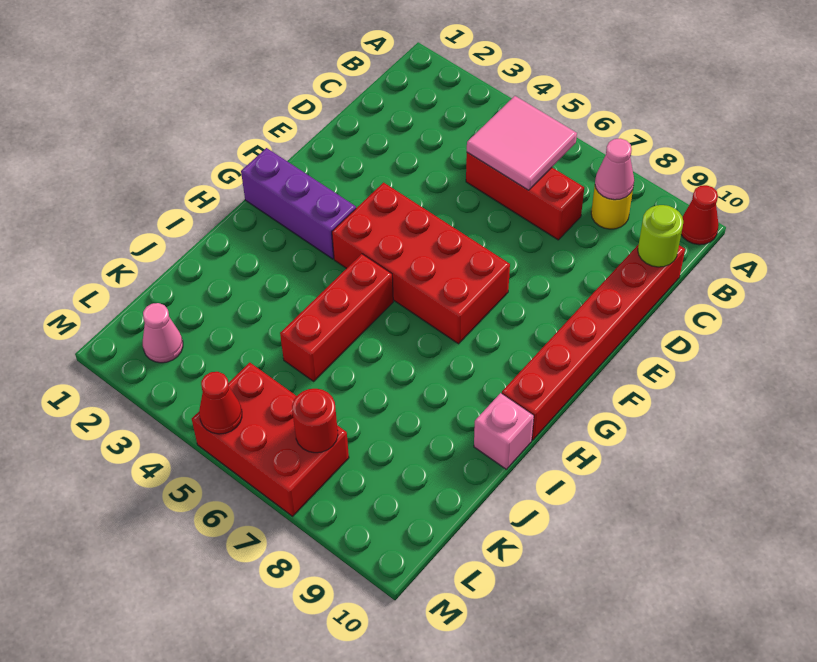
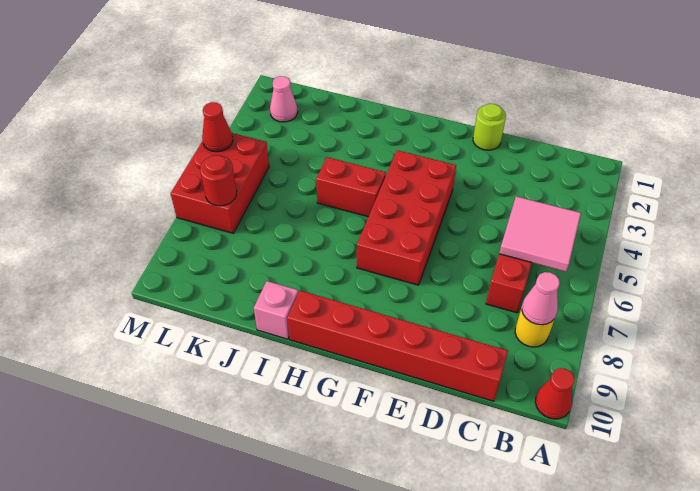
lime 1x1 round brick [638,205,683,267] -> lime 1x1 round brick moved to [473,104,506,150]
purple 1x3 brick [241,148,356,259] -> none
red 1x3 brick [280,254,393,381] -> red 1x2 brick [316,157,386,217]

